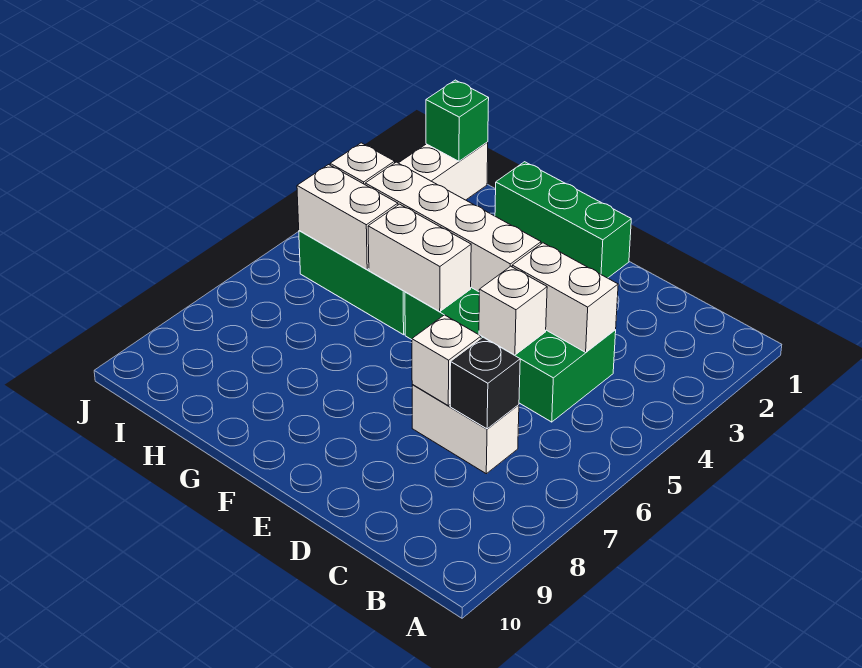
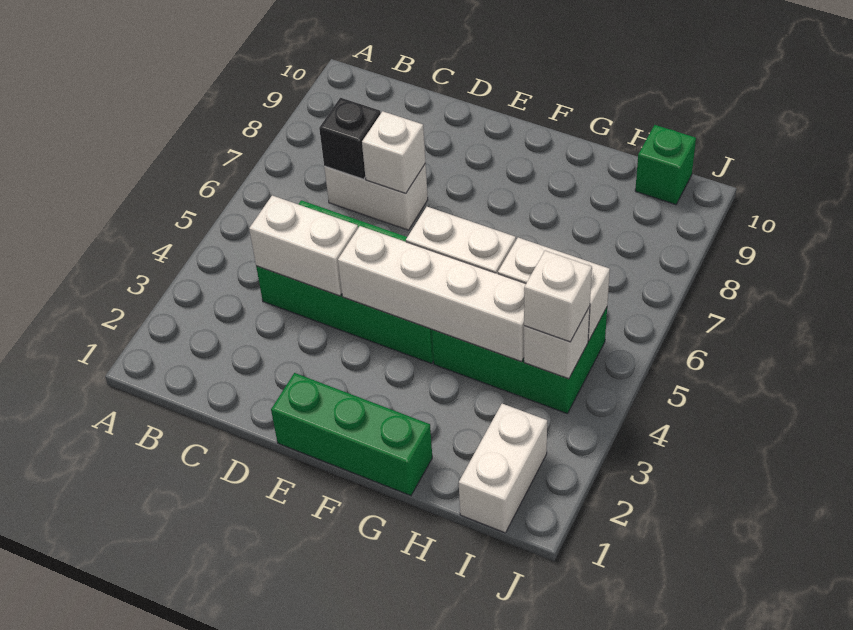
white 1x1 brick [479,266,547,355] -> white 1x1 brick moved to [524,251,592,342]
green 1x1 brick [426,80,489,161] -> green 1x1 brick moved to [635,125,696,205]

